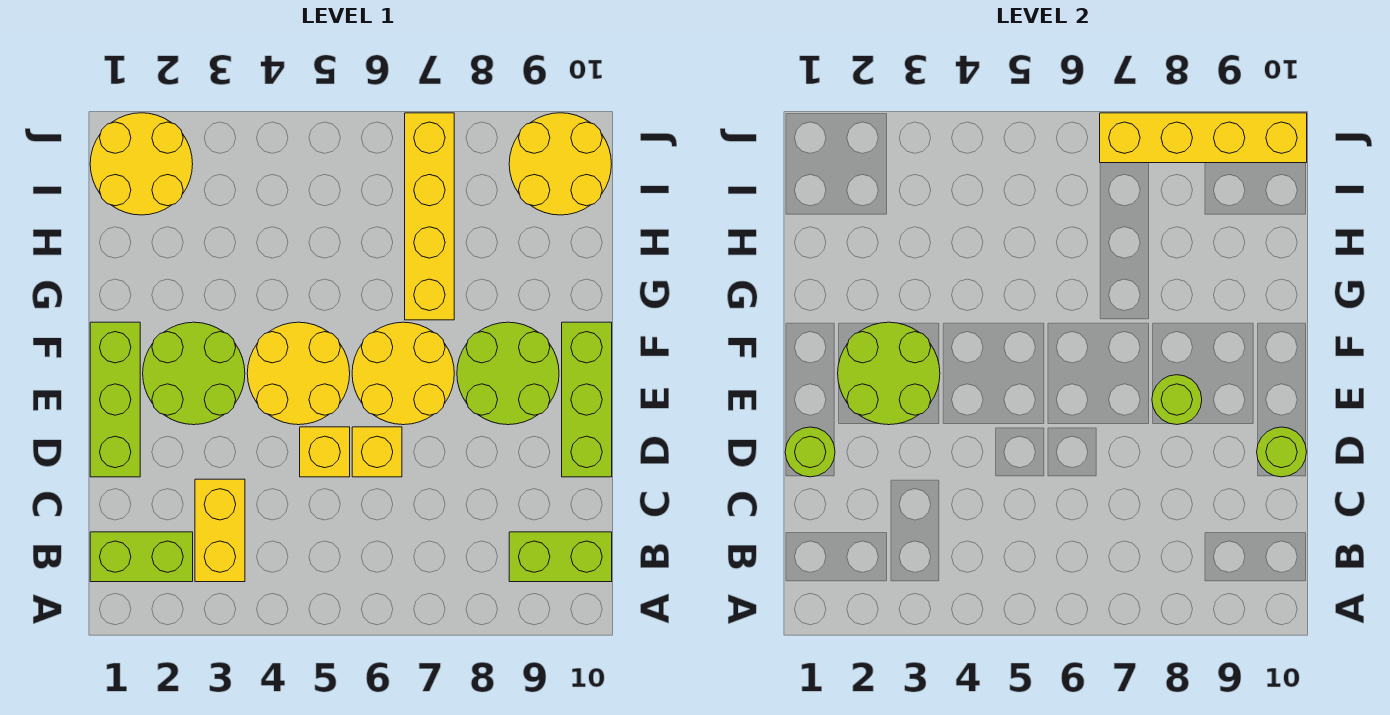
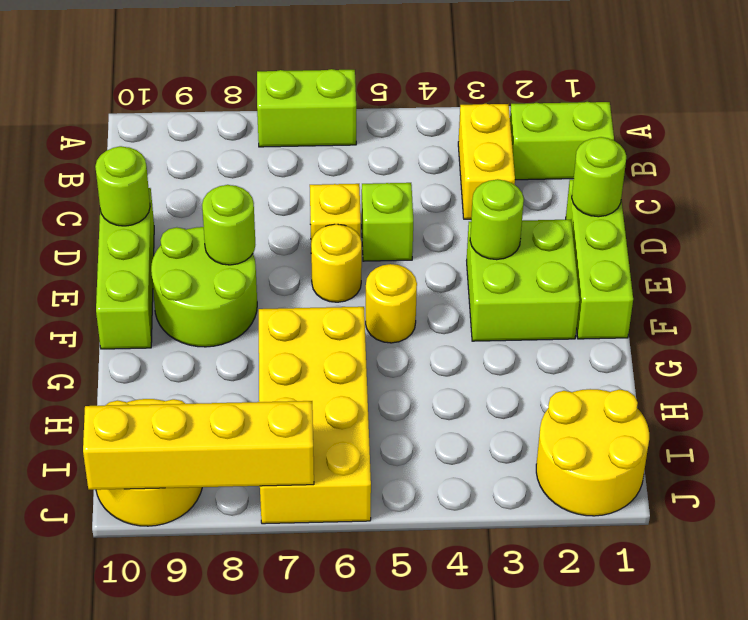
lime 1x2 brick [509,532,612,582] -> lime 1x2 brick moved to [257,69,356,147]
yellow 1x1 brick [300,427,350,477] -> lime 1x1 brick [362,183,413,261]
lime 2x2 round brick [143,322,245,425] -> lime 2x2 brick [467,220,580,341]
lime 2x2 round brick [838,322,940,425] -> lime 1x1 round brick [470,179,524,260]
yellow 2x2 round brick [247,322,350,425] -> yellow 1x1 round brick [366,264,417,343]
yellow 2x2 round brick [352,322,454,425] -> yellow 1x1 round brick [311,224,362,302]
yellow 1x4 brick [405,113,454,320] -> yellow 2x4 brick [259,307,371,524]

